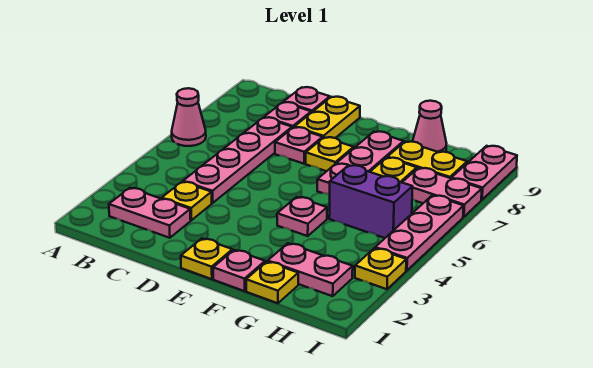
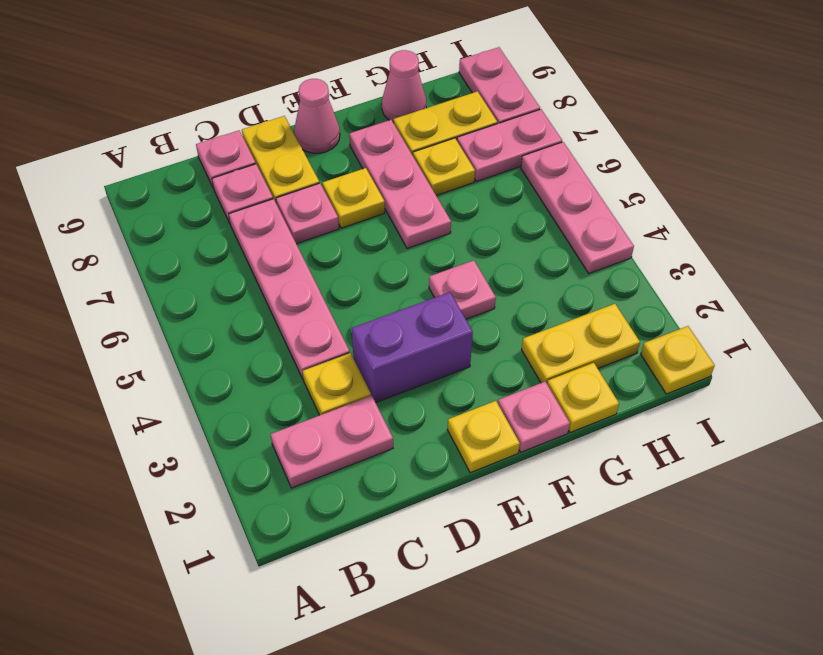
pink 1x1 cone [172,88,206,146] -> pink 1x1 cone moved to [294,79,340,153]
pink 1x2 plate [268,243,353,296] -> yellow 1x2 plate [522,304,640,383]
purple 1x2 brick [329,165,413,238] -> purple 1x2 brick moved to [352,292,473,403]
yellow 1x1 plate [355,248,406,289] -> yellow 1x1 plate moved to [641,326,715,394]

